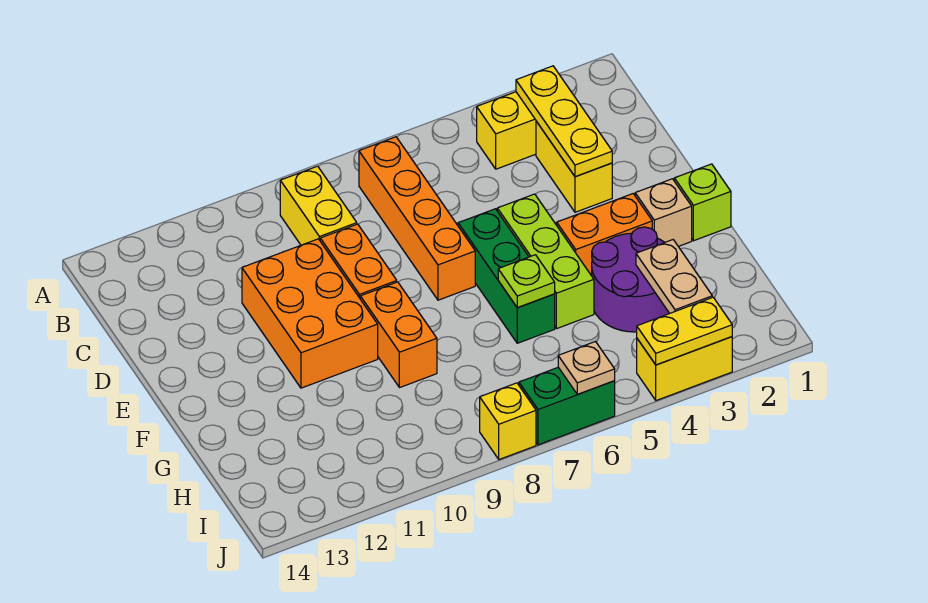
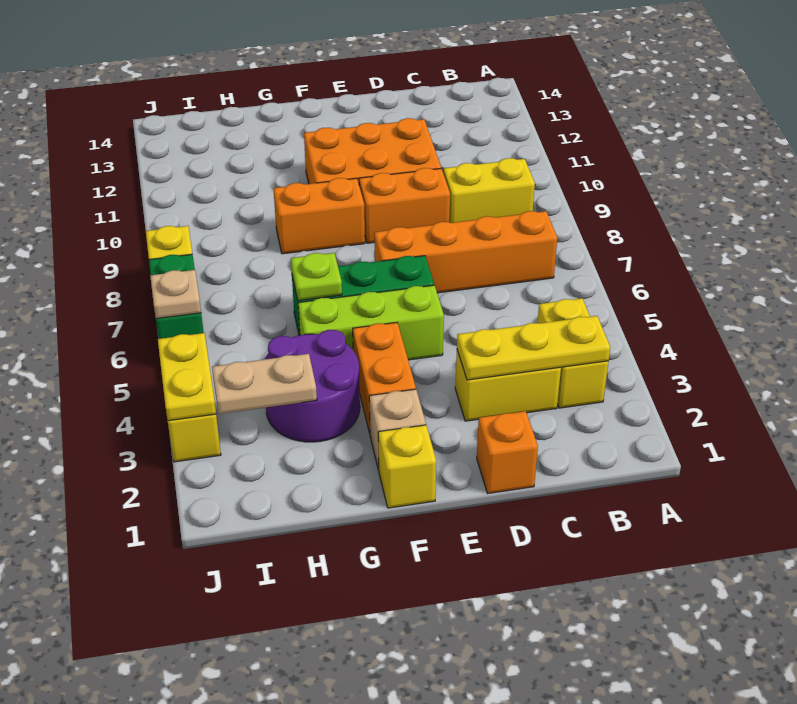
none -> orange 1x1 brick [477,411,538,493]
lime 1x1 brick [674,164,731,241] -> yellow 1x1 brick [378,425,436,508]

